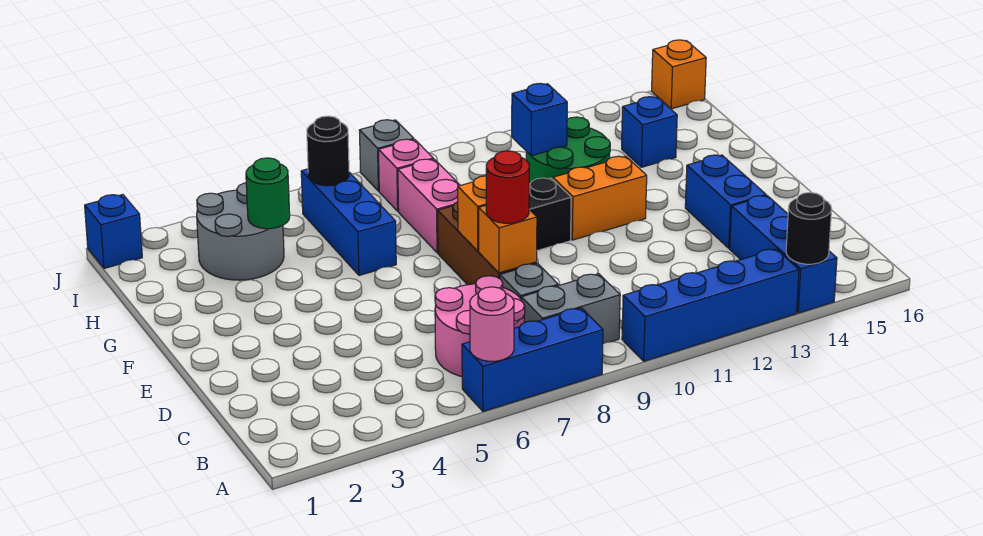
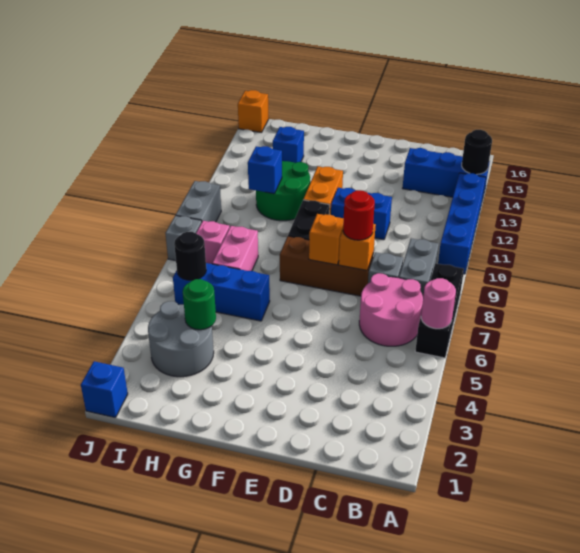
blue 1x3 brick [462,308,603,411] -> black 1x3 brick [415,263,464,358]
blue 1x2 brick [685,155,766,248] -> blue 1x2 brick moved to [331,188,392,240]
pink 1x2 brick [398,159,460,253] -> pink 1x2 brick turned to [212,226,258,271]
none -> grey 1x2 brick [176,181,221,222]

